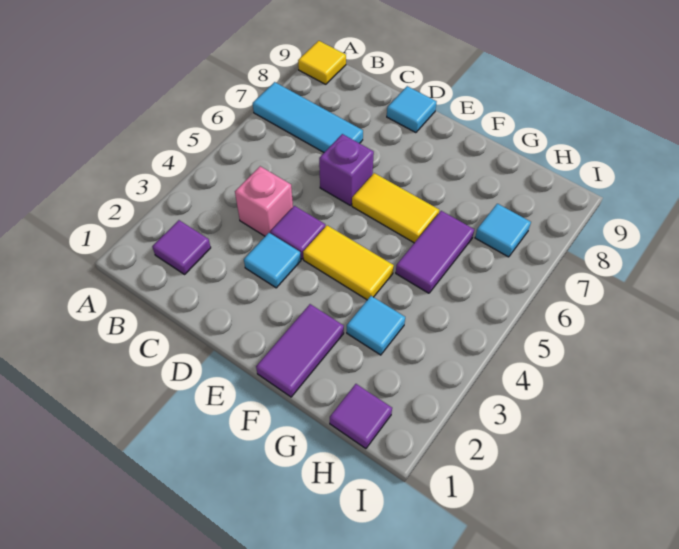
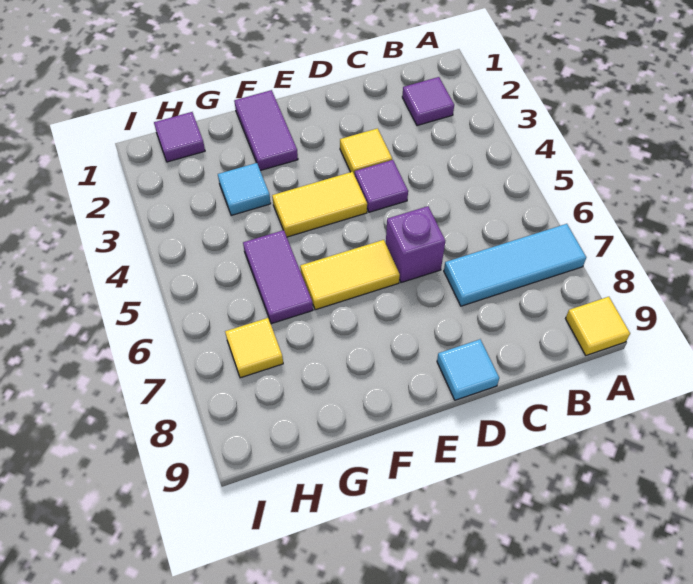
pink 1x1 brick [235,166,293,236] -> none
cyan 1x1 tile [244,233,301,288] -> yellow 1x1 tile [340,128,392,175]
cyan 1x1 tile [475,204,531,257] -> yellow 1x1 tile [225,318,283,378]

